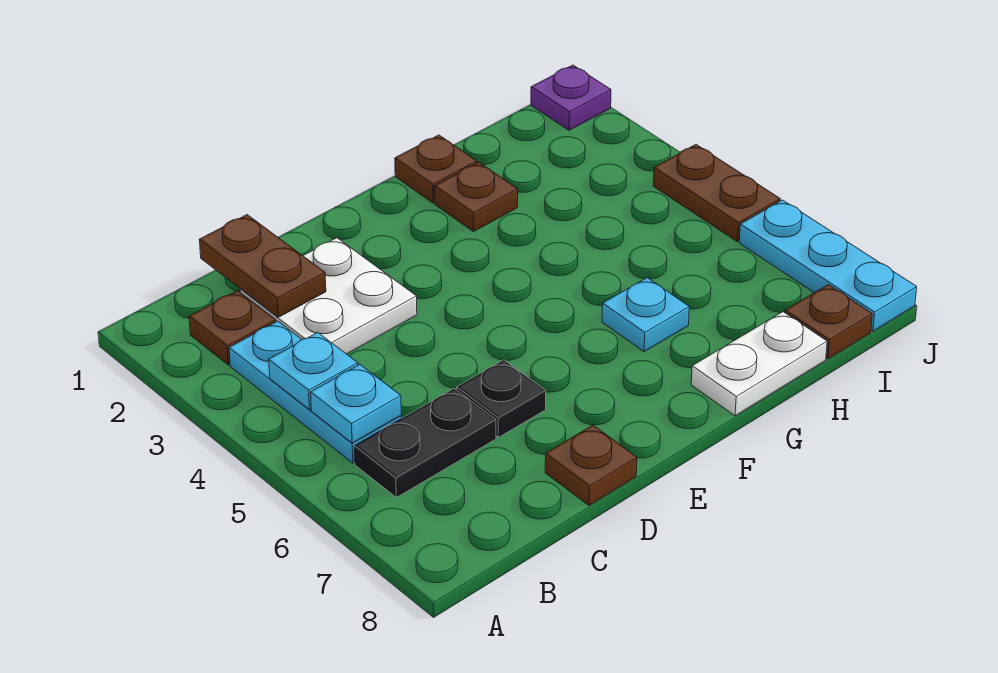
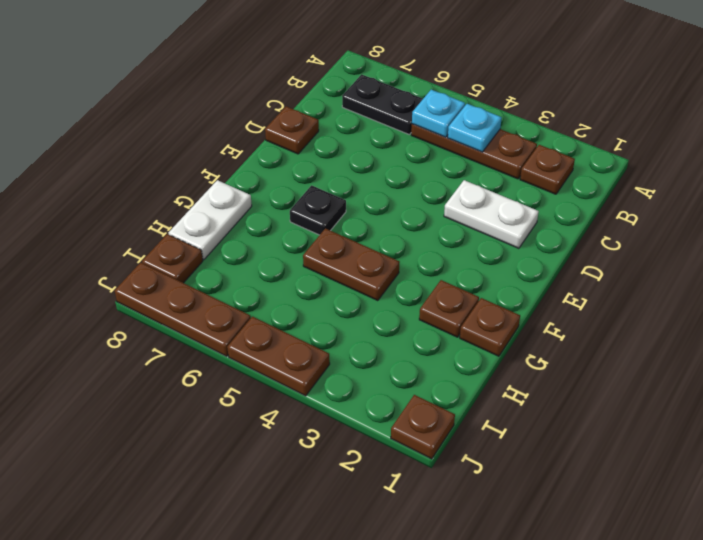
cyan 1x3 plate [229,321,401,463] -> brown 1x3 plate [411,124,537,179]
black 1x2 plate [354,388,496,497] -> black 1x2 plate turned to [342,74,423,135]
brown 1x2 plate [199,215,326,317] -> brown 1x2 plate moved to [303,228,400,301]
white 2x2 plate [240,238,417,354] -> white 1x2 plate [444,180,539,248]
black 1x1 plate [457,360,546,437] -> black 1x1 plate moved to [290,185,346,235]
cyan 1x1 plate [602,278,689,352] -> none
purple 1x1 plate [531,65,611,130] -> brown 1x1 plate [391,395,455,459]
cyan 1x3 plate [739,200,917,331] -> brown 1x3 plate [115,263,251,356]

